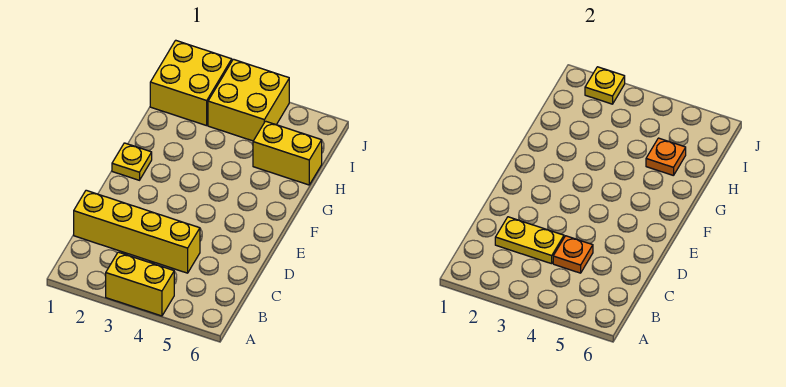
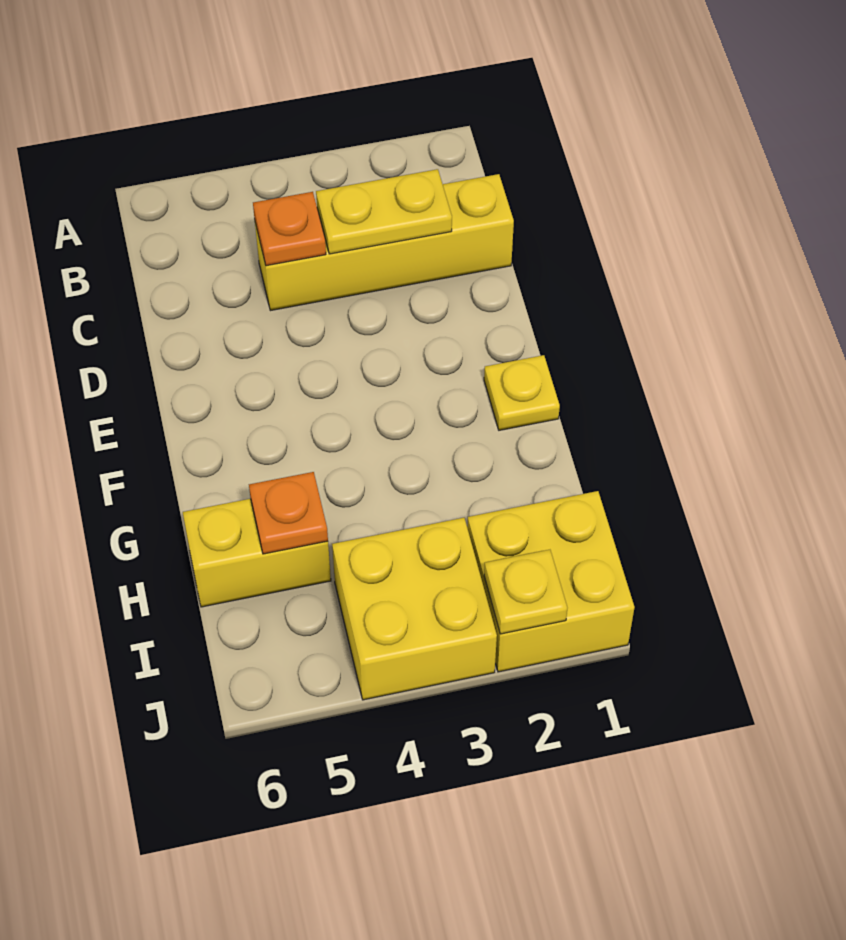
yellow 1x2 brick [106,252,174,316] -> none

